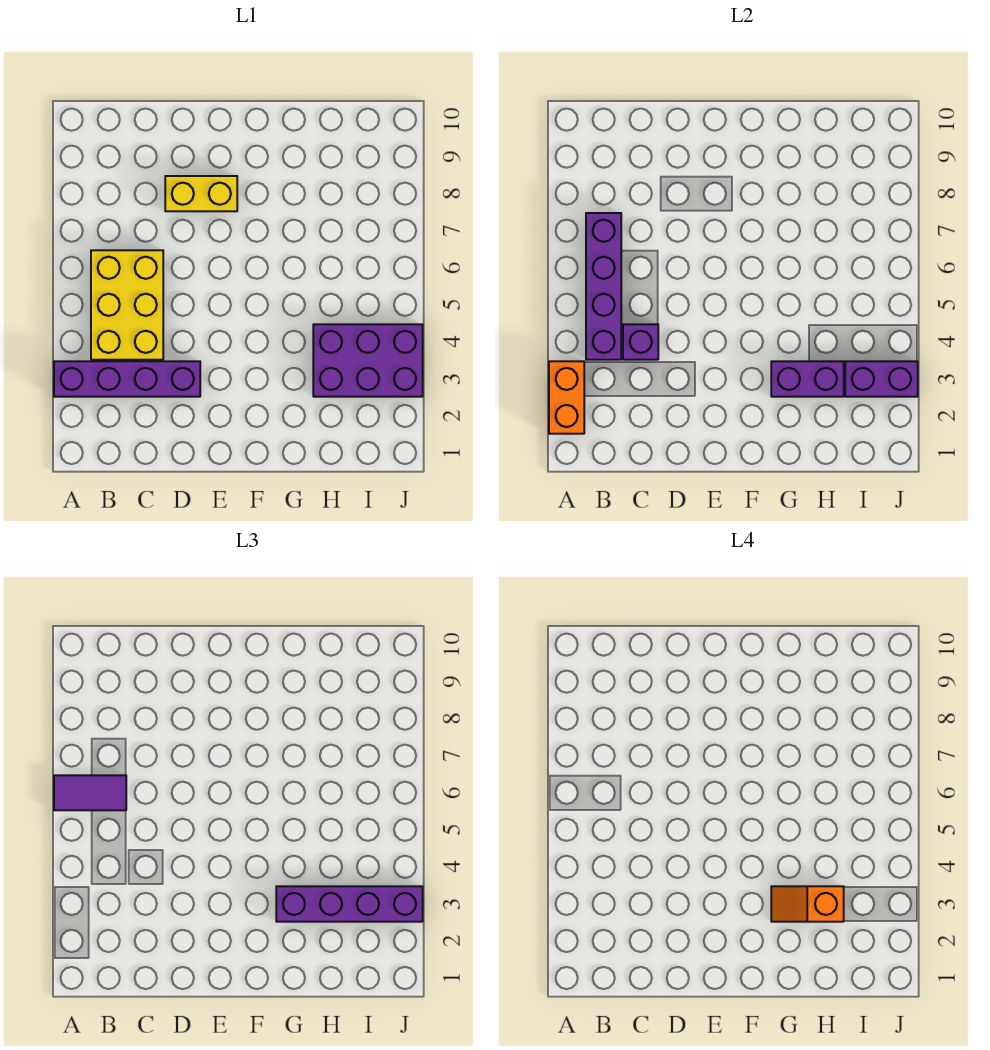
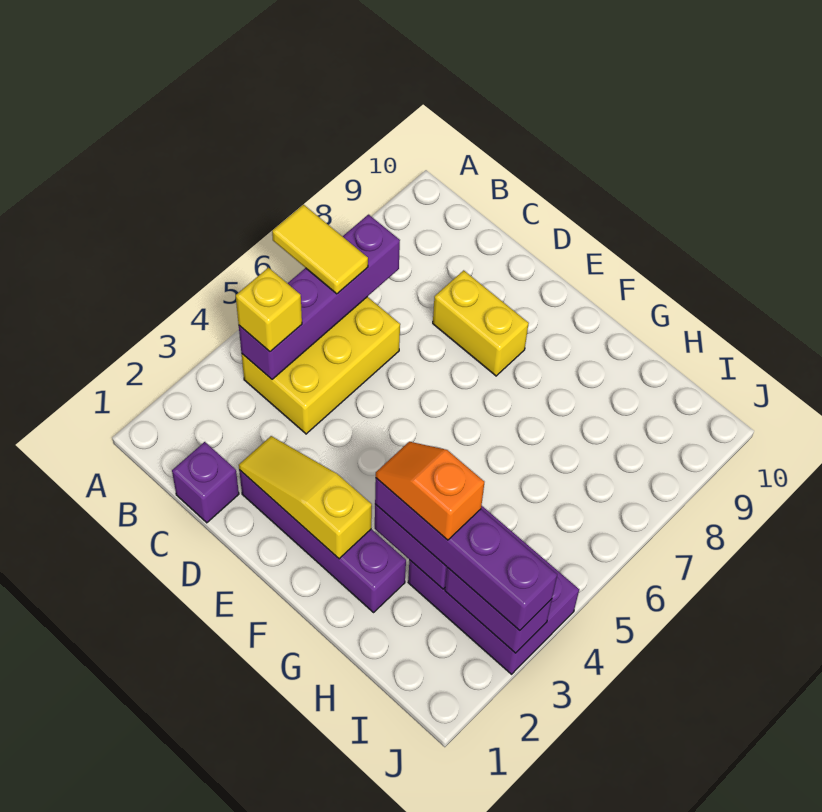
orange 1x2 brick [549,361,584,434] -> none
purple 1x4 brick [54,361,200,397] -> purple 1x4 brick moved to [239,470,406,612]
purple 1x2 tile [54,775,126,810] -> yellow 1x2 tile [272,205,368,294]
none -> yellow 1x1 brick [236,268,302,352]
purple 1x1 brick [623,324,658,360] -> purple 1x1 brick moved to [172,442,239,523]
none -> yellow 1x3 slope [239,436,372,559]

